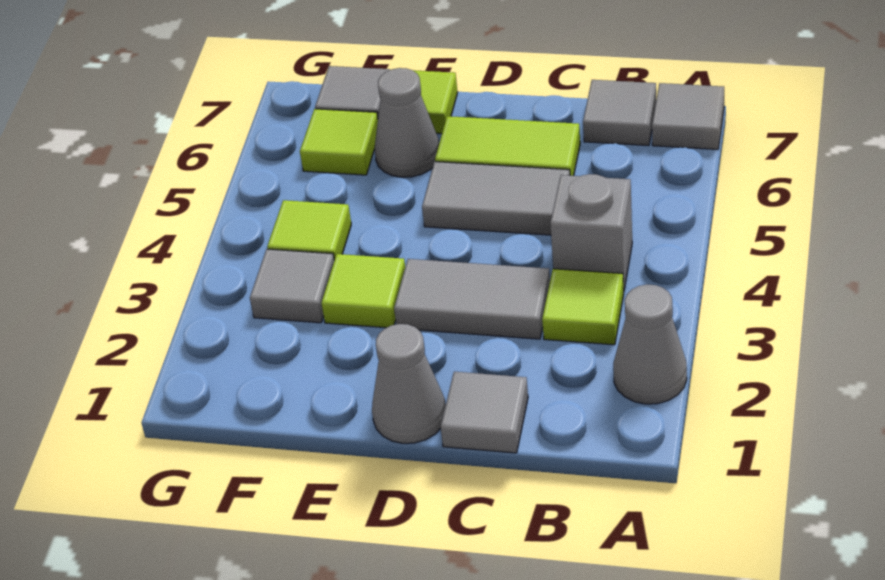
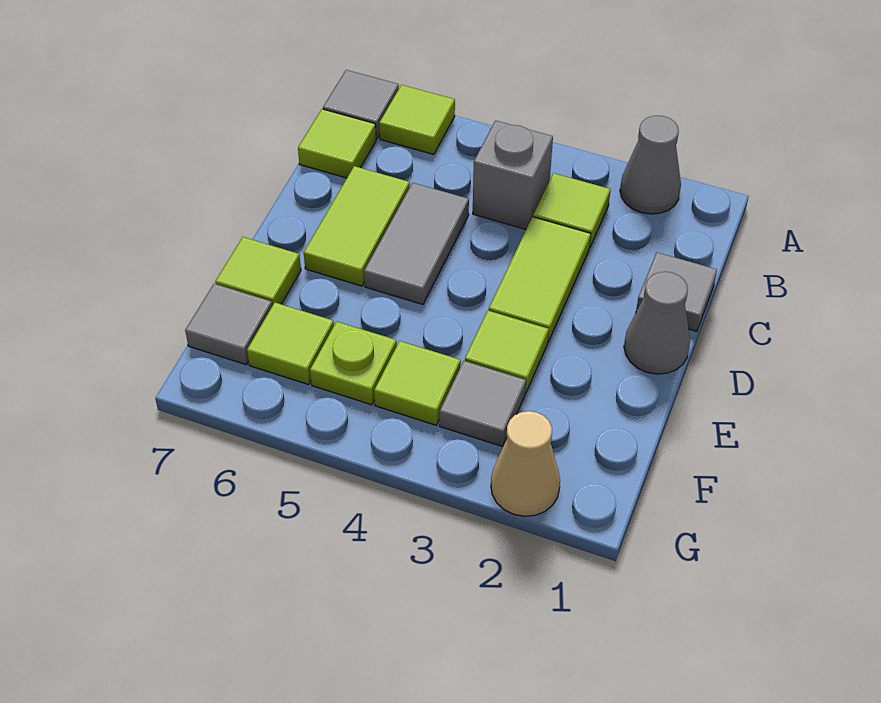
none -> lime 1x1 tile [379,85,455,154]
grey 1x1 tile [583,80,656,146] -> lime 1x1 tile [298,109,376,178]
grey 1x2 tile [394,259,550,339] -> lime 1x2 tile [489,217,591,342]
grey 1x1 cone [374,68,439,177] -> none
none -> lime 1x1 plate [310,322,397,405]
none -> tan 1x1 cone [491,411,560,516]

